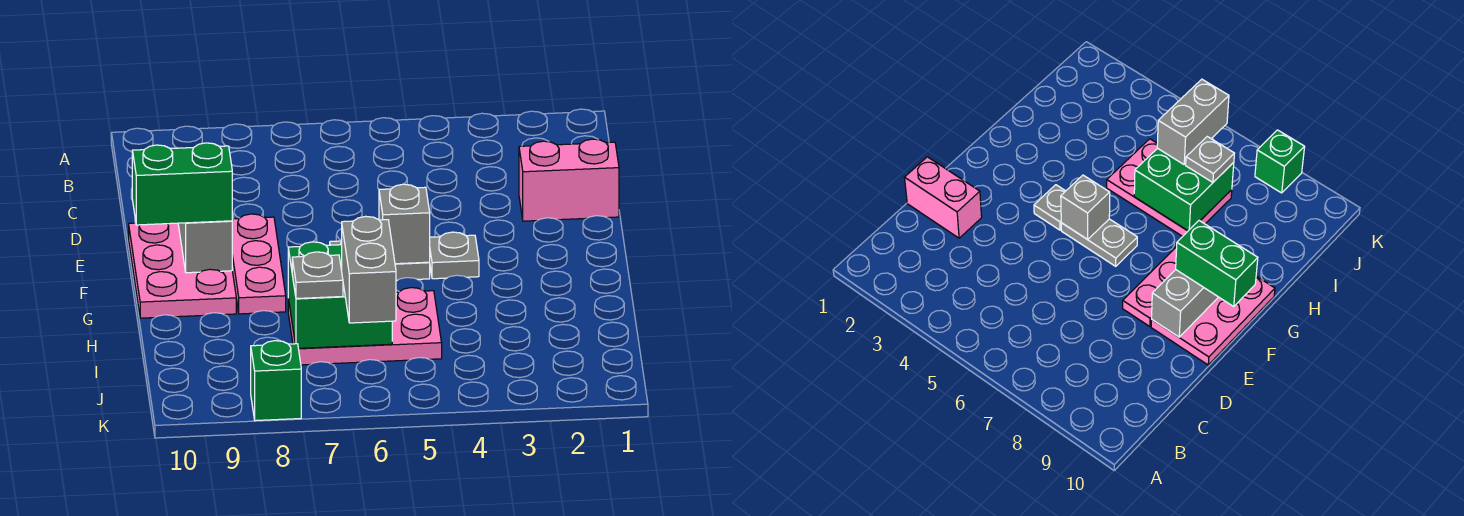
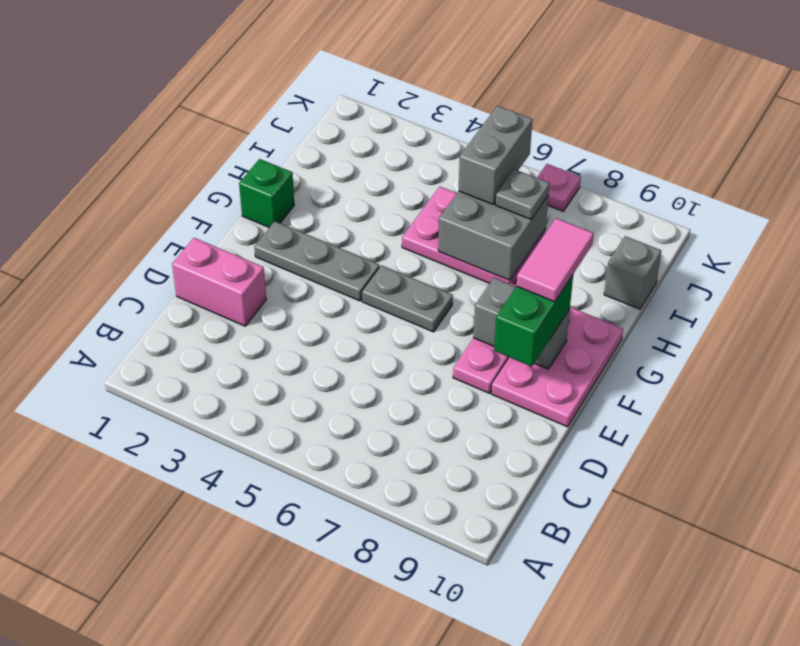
grey 1x2 brick [178,221,232,273] -> grey 1x2 brick turned to [473,278,570,369]
grey 1x1 plate [429,232,479,279] -> grey 1x3 plate [255,221,379,301]
grey 1x1 brick [379,184,430,264] -> grey 1x1 brick moved to [604,236,661,309]
green 1x2 brick [132,143,232,225] -> green 1x2 brick turned to [494,275,573,367]
none -> pink 1x2 tile [516,218,594,302]
green 2x2 brick [288,242,392,348] -> grey 2x2 brick [438,191,549,280]
none -> pink 1x1 plate [537,164,581,211]
green 1x1 brick [251,341,301,421] -> green 1x1 brick moved to [239,159,294,228]

